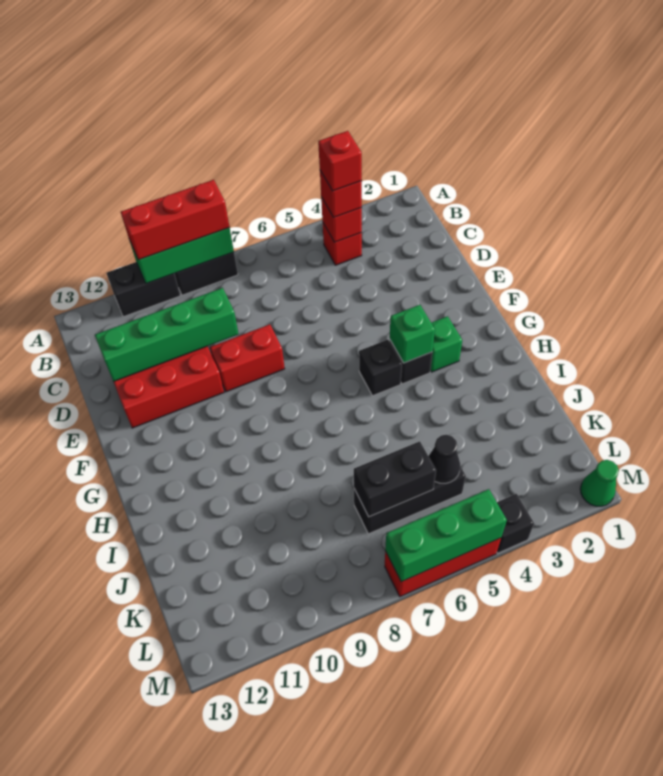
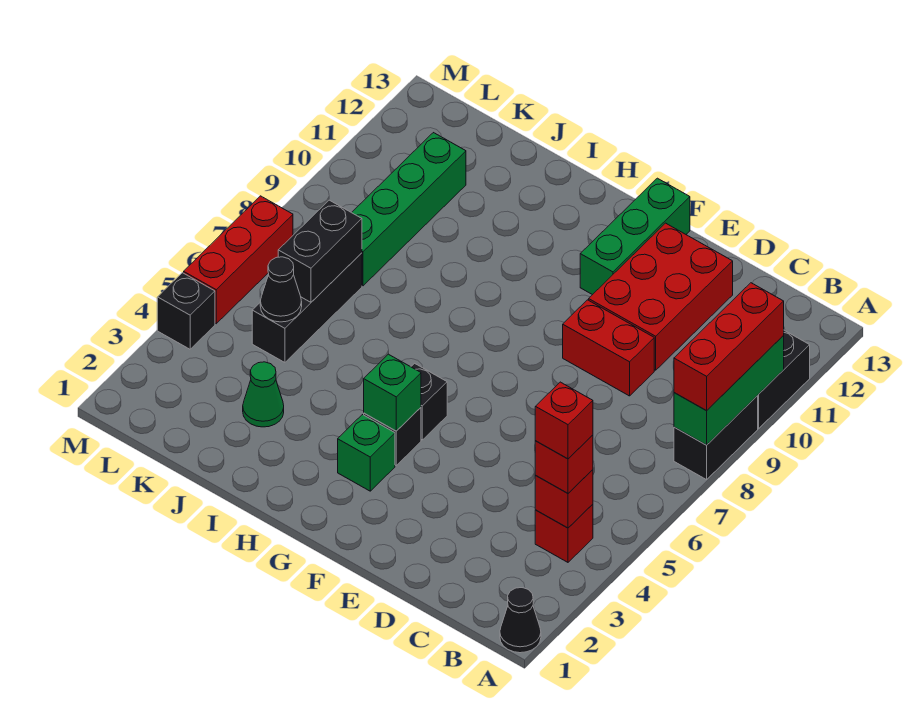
none -> black 1x1 cone [500,588,541,653]
green 1x4 brick [95,288,239,381] -> green 1x4 brick moved to [352,133,466,286]
red 1x2 brick [210,324,285,392] -> red 1x2 brick turned to [563,300,654,396]
green 1x1 cone [580,460,619,506] -> green 1x1 cone moved to [243,362,284,427]
green 1x3 brick [385,489,507,582] -> green 1x3 brick moved to [580,178,690,295]

